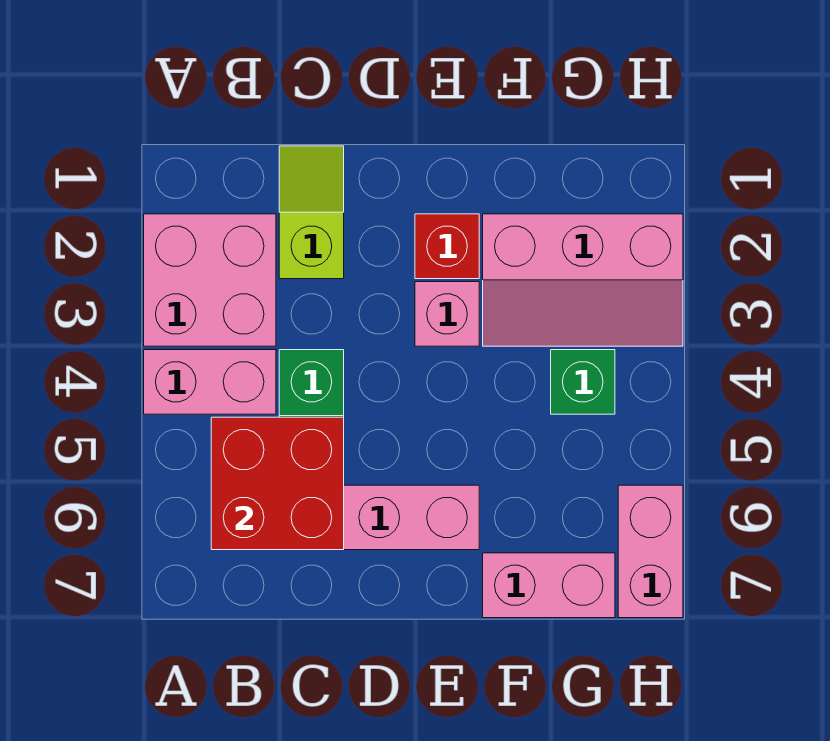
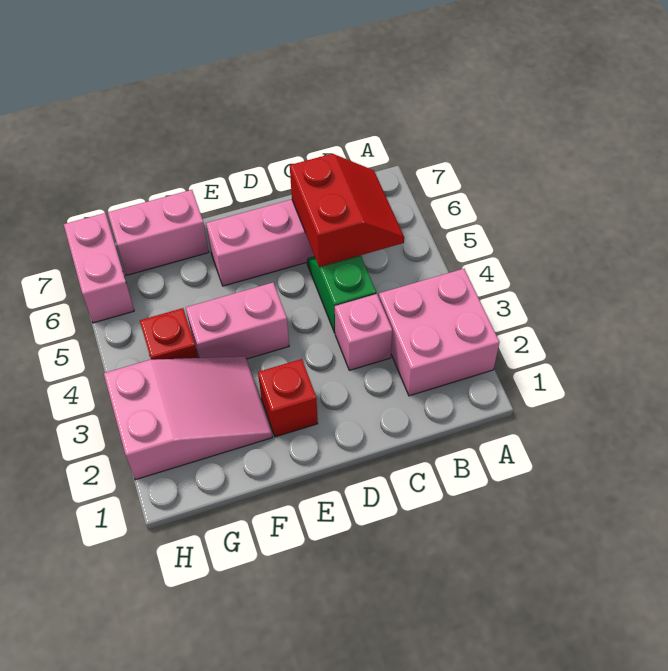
pink 1x2 brick [144,350,276,414] -> pink 1x2 brick moved to [186,283,289,359]
red 2x2 brick [211,417,344,550] -> red 2x2 slope [290,154,404,267]
lime 1x2 slope [279,146,344,279] -> none
pink 1x1 brick [415,282,479,346] -> pink 1x1 brick moved to [335,294,392,370]
pink 2x3 slope [483,214,683,346] -> pink 2x3 slope turned to [104,356,272,480]
green 1x1 brick [551,350,615,414] -> red 1x1 brick [140,308,198,360]

